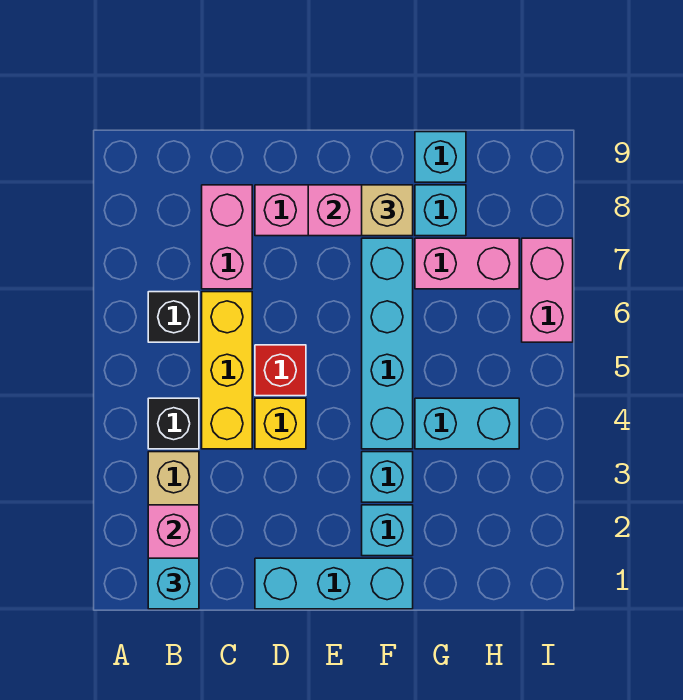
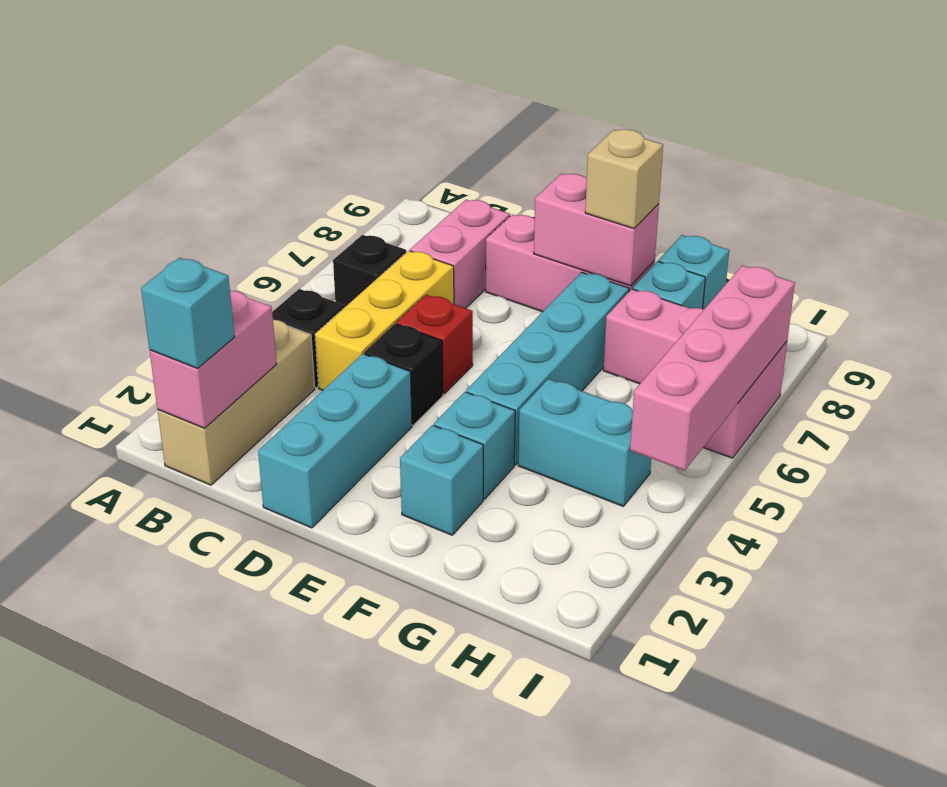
cyan 1x3 brick [255,558,413,609] -> cyan 1x3 brick turned to [258,354,412,528]
yellow 1x1 brick [255,398,306,449] -> black 1x1 brick [364,324,443,425]
none -> pink 1x4 brick [630,266,795,471]

